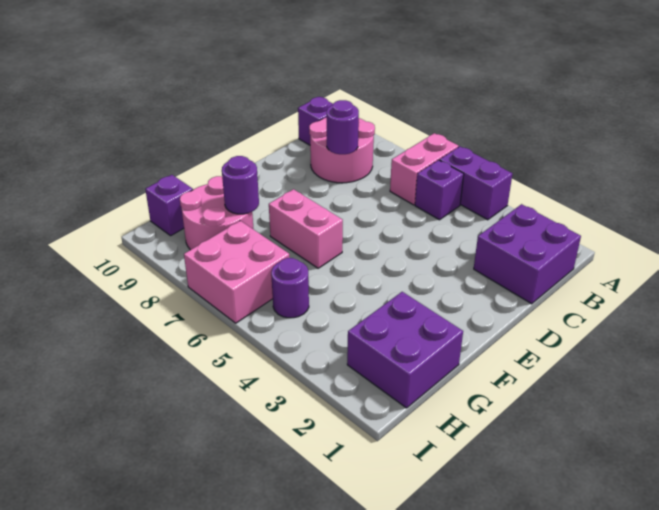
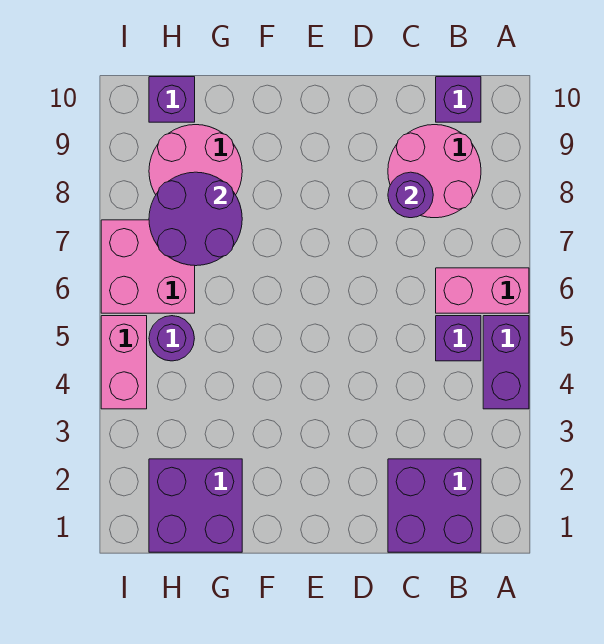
pink 1x2 brick [269,189,343,268] -> pink 1x2 brick moved to [101,316,147,409]
purple 1x1 round brick [222,156,259,214] -> purple 2x2 round brick [149,172,242,266]

